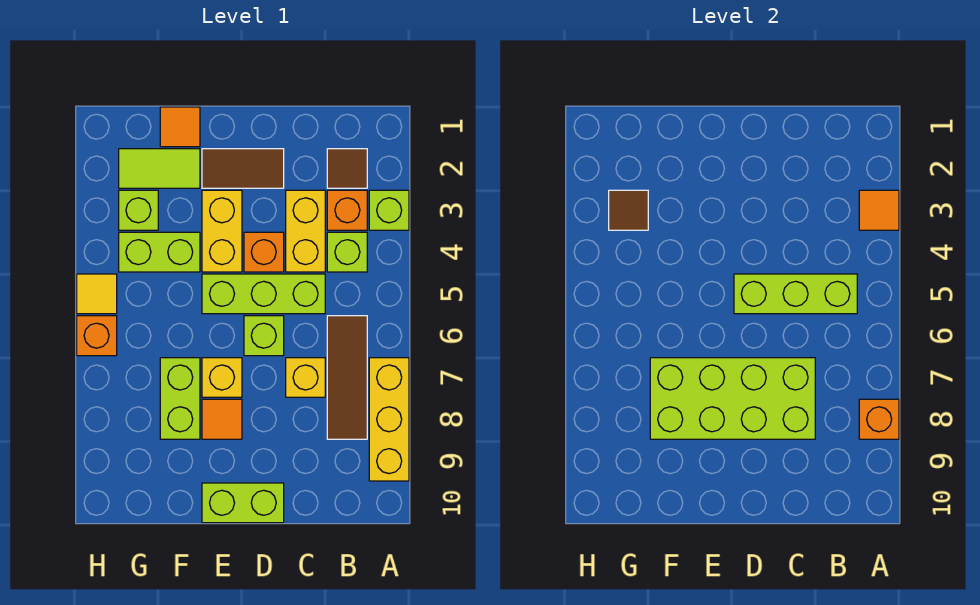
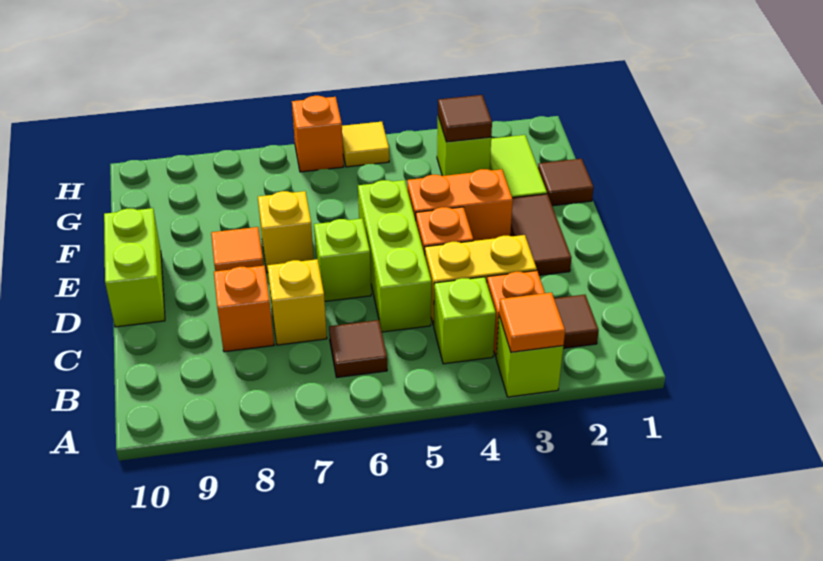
yellow 1x3 brick [369,358,409,481] -> none
orange 1x1 brick [859,399,899,439] -> orange 1x1 brick moved to [214,266,274,352]
lime 1x3 brick [734,274,857,314] -> none
brown 1x3 tile [327,316,367,439] -> brown 1x1 tile [329,320,387,377]
lime 2x4 brick [650,358,815,439] -> none
yellow 1x2 brick [202,190,242,272] -> orange 1x2 brick [407,169,513,241]
orange 1x1 tile [160,107,200,147] -> brown 1x1 tile [538,159,594,206]
lime 1x2 brick [119,232,200,272] -> none
lime 1x2 brick [160,358,200,439] -> none

